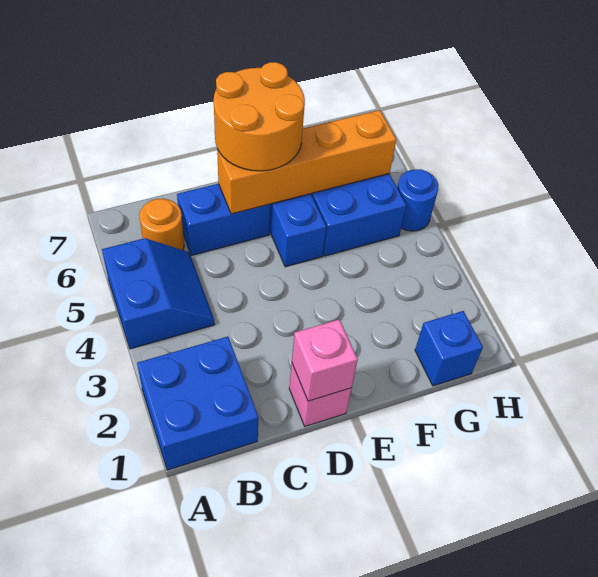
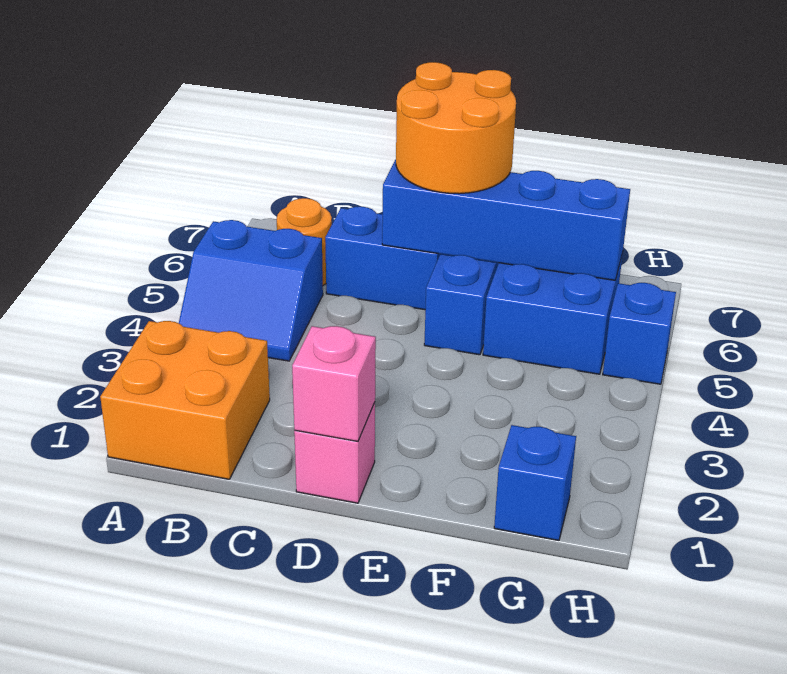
blue 2x2 brick [137,337,259,470] -> orange 2x2 brick [100,321,270,479]
blue 2x2 slope [102,238,215,349] -> blue 2x2 slope turned to [179,220,323,361]
orange 1x4 brick [217,110,396,214] -> blue 1x4 brick [382,160,630,280]
blue 1x1 round brick [397,169,438,231] -> blue 1x1 brick [603,283,676,384]

